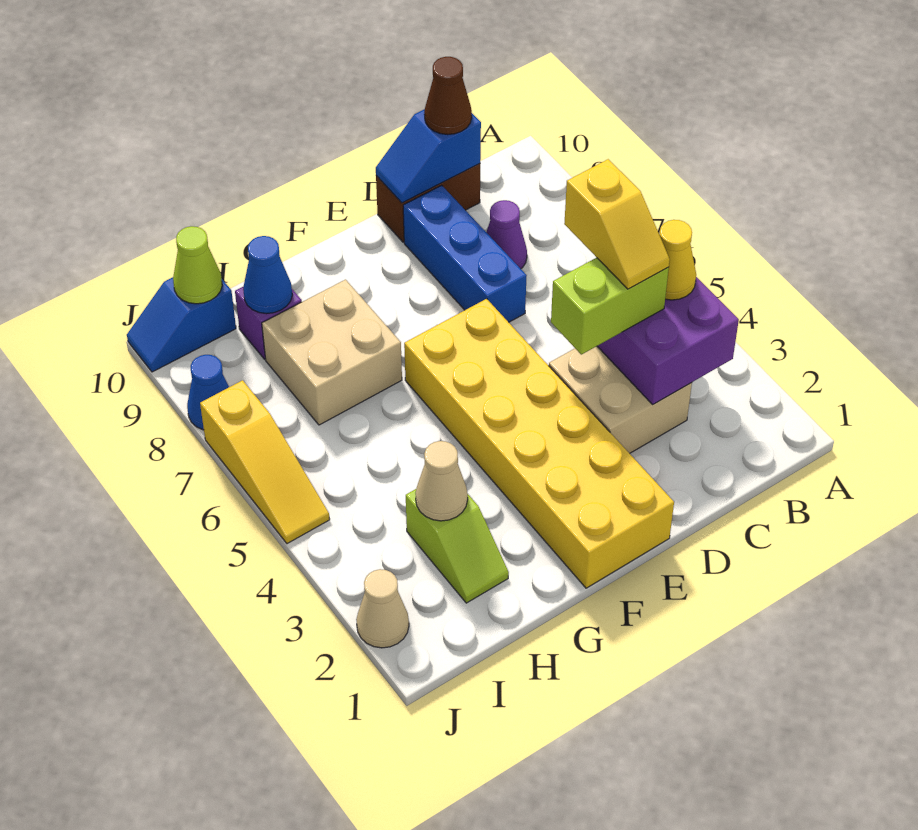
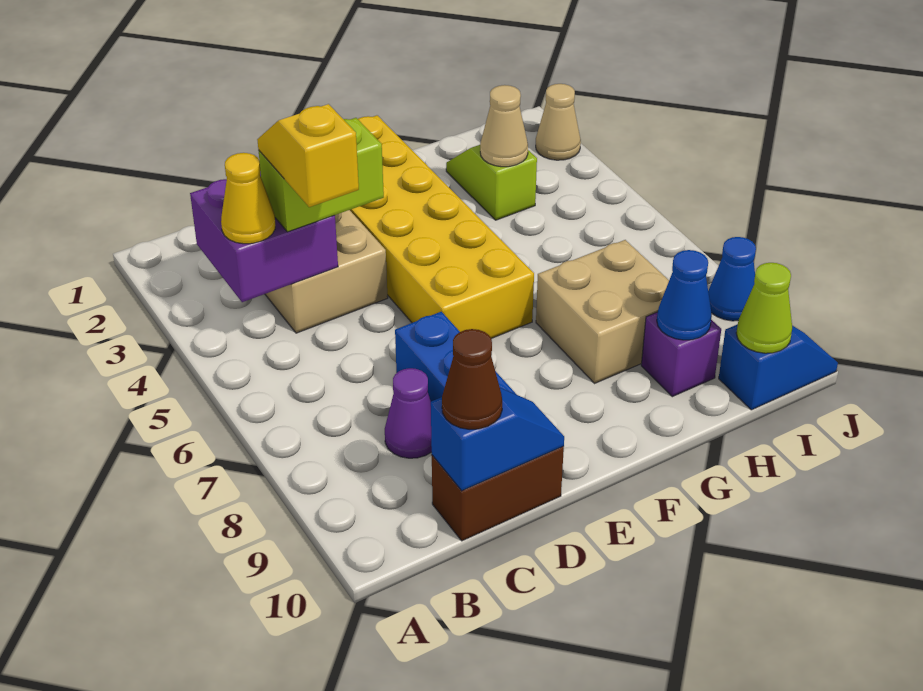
yellow 1x3 slope [200,380,330,544] -> none

